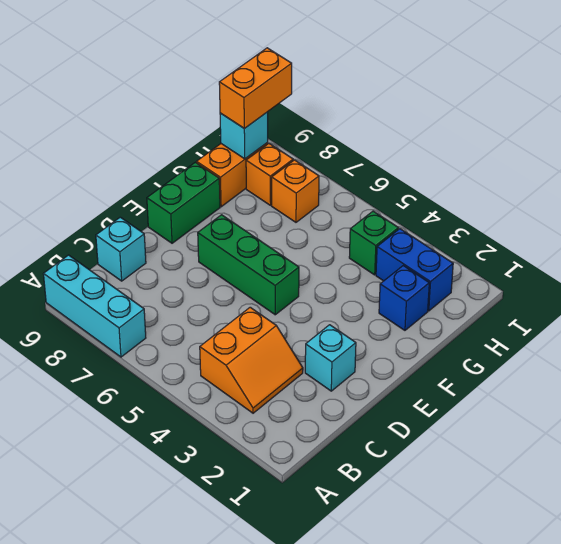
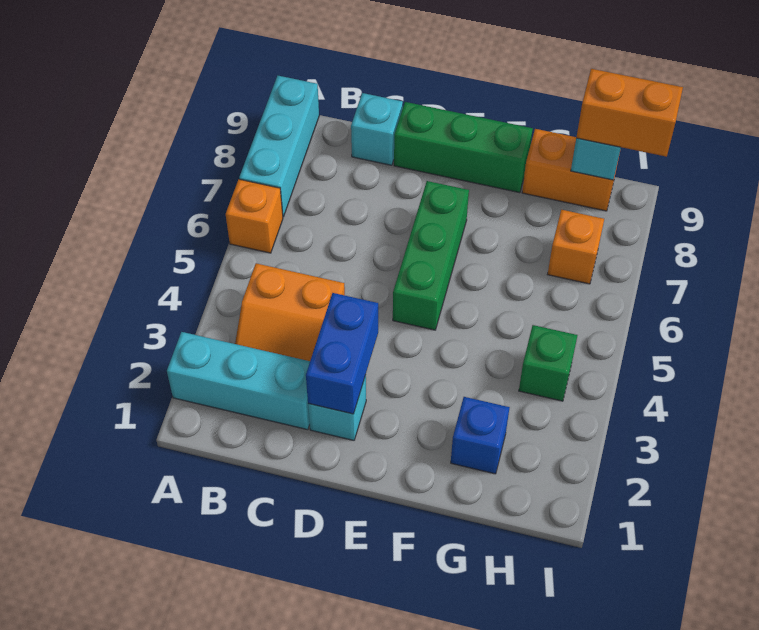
none -> cyan 1x3 brick [167,332,310,430]
green 1x2 brick [147,162,220,243] -> green 1x3 brick [394,102,533,193]
blue 1x2 brick [376,229,453,311] -> blue 1x2 brick moved to [306,293,378,414]
orange 1x1 brick [246,144,293,205] -> orange 1x1 brick moved to [226,179,283,253]

